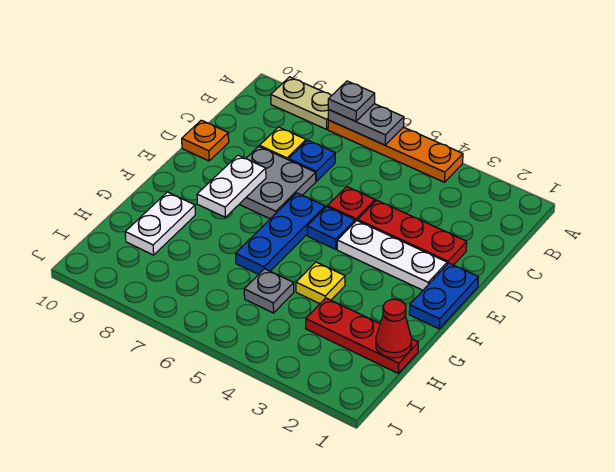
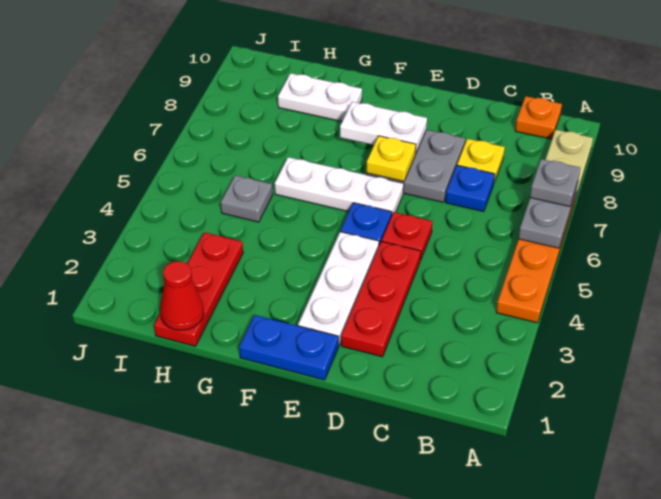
orange 1x1 plate [182,120,229,161] -> orange 1x1 plate moved to [515,96,562,139]
blue 1x3 plate [236,193,325,274] -> white 1x3 plate [275,157,404,217]
yellow 1x1 plate [296,262,345,304] -> yellow 1x1 plate moved to [366,136,416,181]

